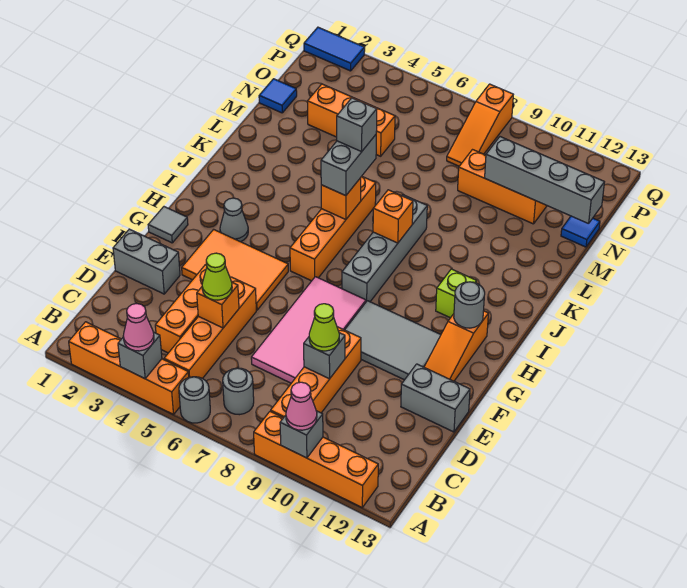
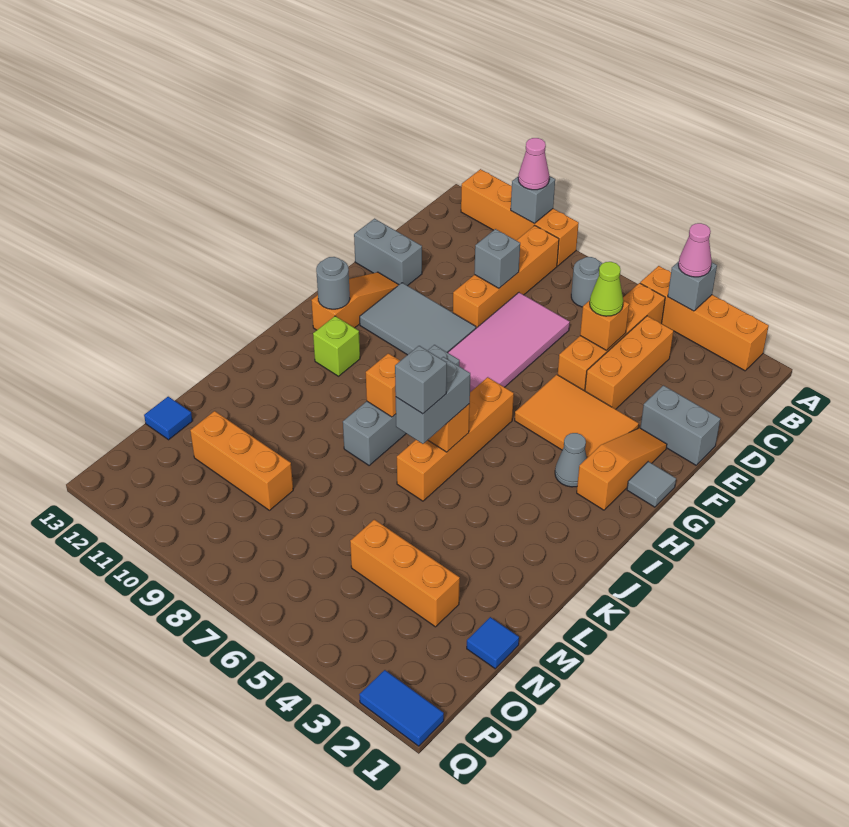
grey 1x1 round brick [179,377,210,423] -> none
lime 1x1 cone [309,304,339,351] -> none
grey 1x4 brick [485,137,604,224] -> none
orange 1x3 slope [447,84,513,166] -> orange 1x3 slope moved to [577,428,667,510]

